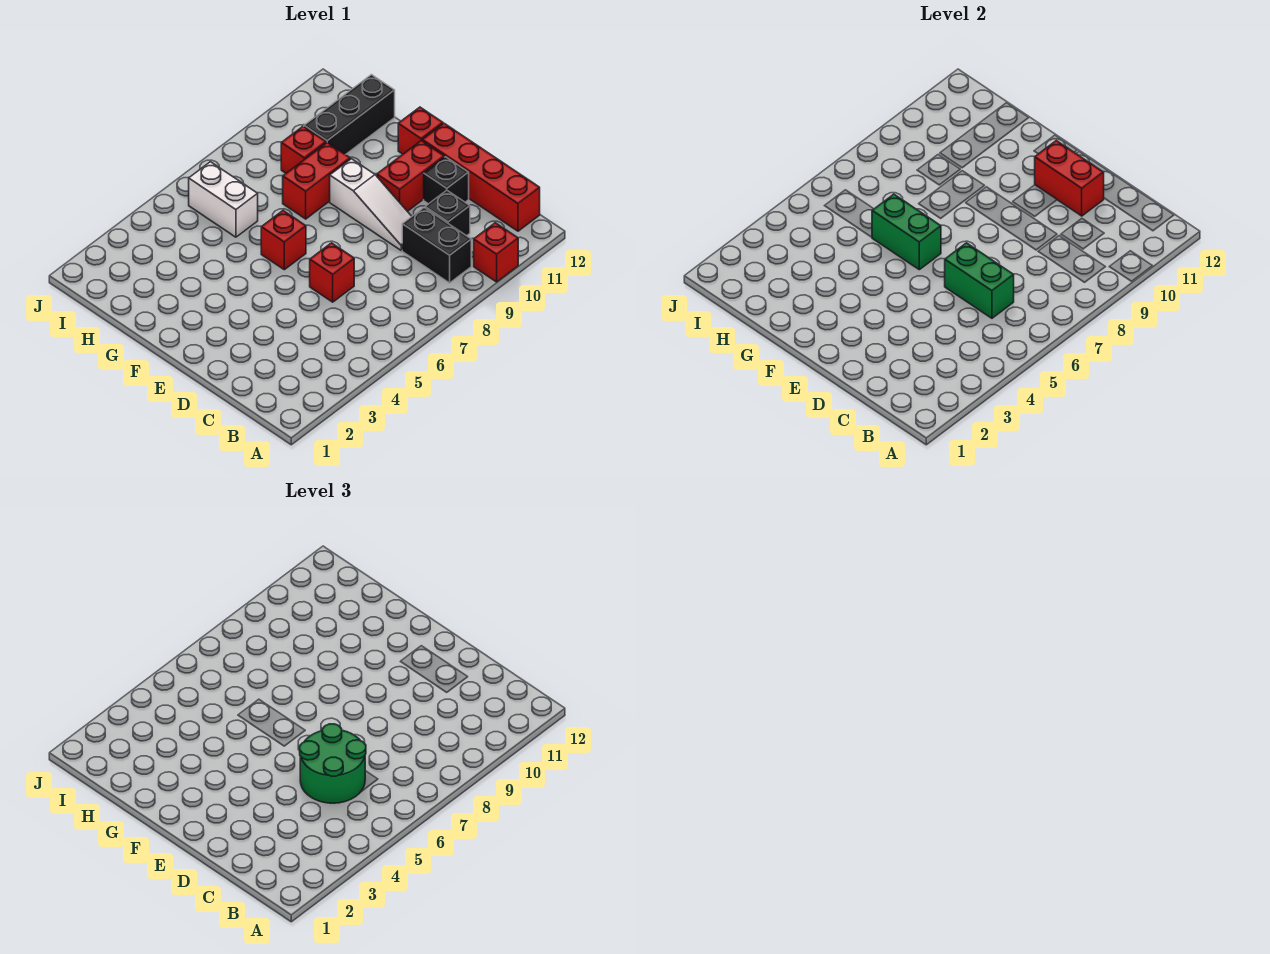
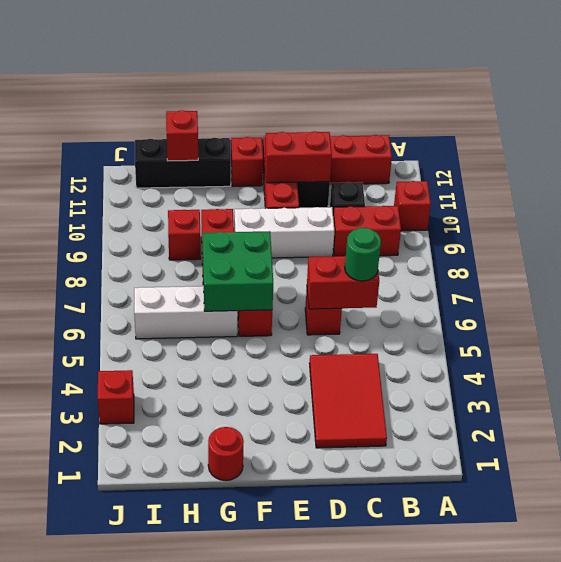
black 1x2 brick [402,208,471,283] -> red 1x2 brick [333,206,401,256]
none -> red 2x3 tile [309,354,387,448]
green 2x2 round brick [300,724,366,803] -> green 1x1 round brick [345,228,381,281]
green 1x2 brick [945,243,1014,318] -> red 1x2 brick [307,256,379,309]
white 1x3 slope [330,159,412,250] -> white 1x3 brick [234,207,334,258]
green 1x2 brick [872,194,941,270] -> green 2x2 brick [203,231,273,311]
none -> red 1x1 round brick [208,427,244,481]
white 1x2 brick [189,162,258,237] -> white 1x3 brick [134,286,238,339]
black 1x3 brick [304,75,395,155] -> black 1x3 brick turned to [135,138,231,188]
none -> red 1x1 brick [166,110,198,161]
none -> red 1x1 brick [98,370,134,424]

